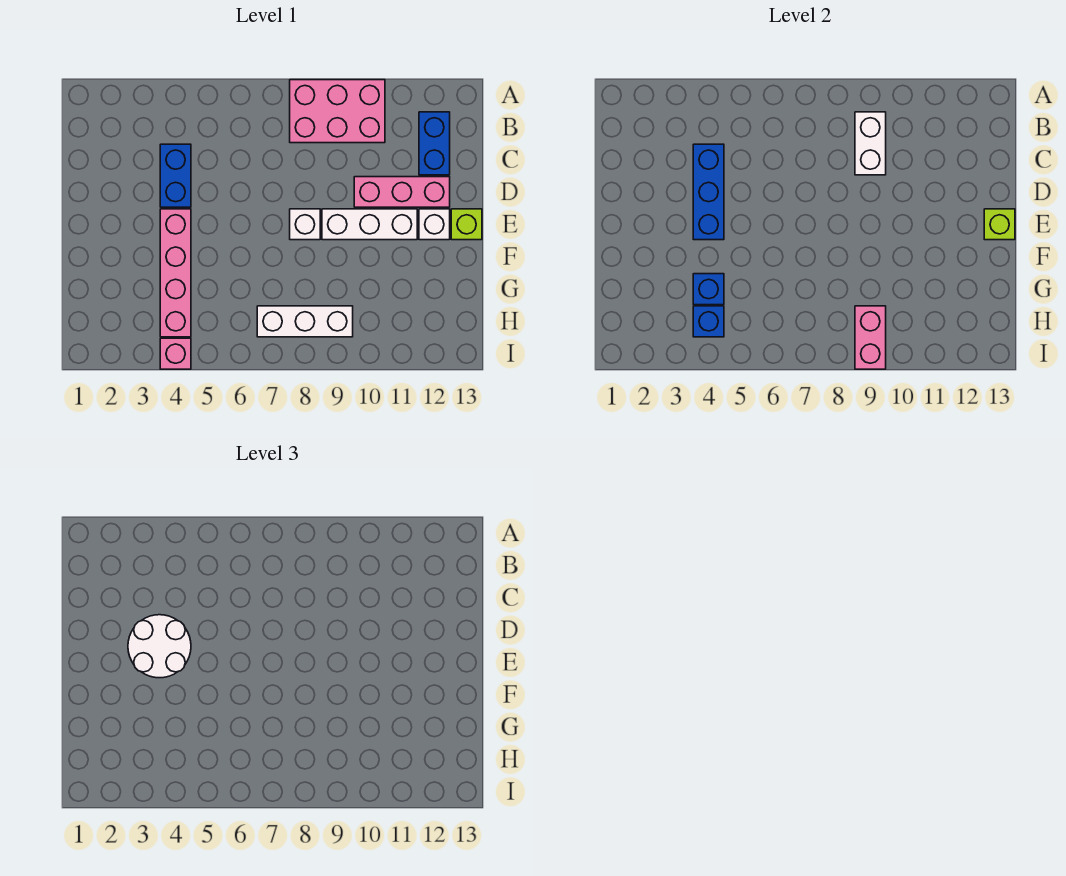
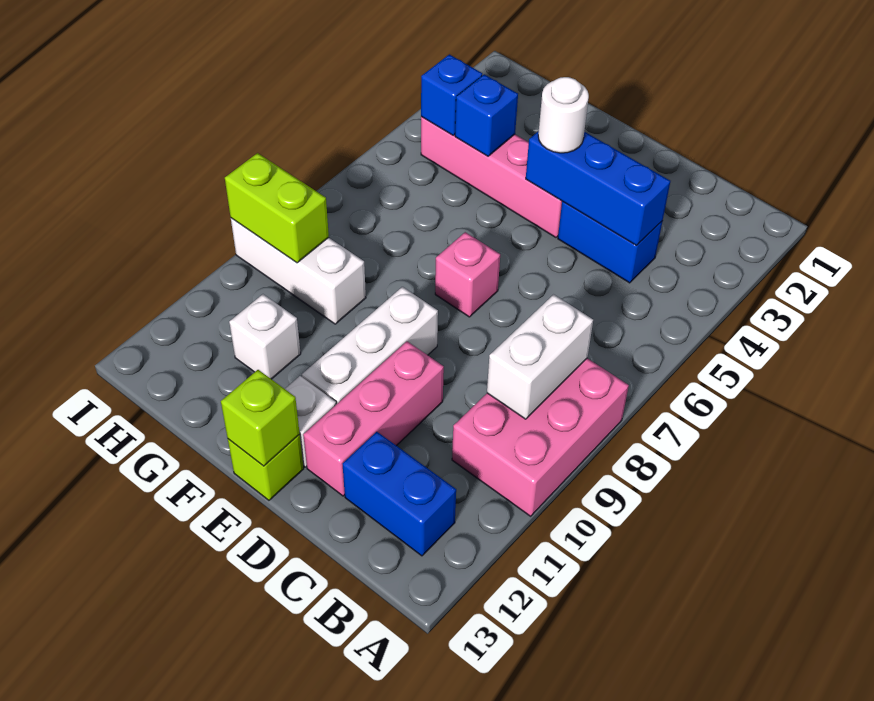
white 1x2 brick [855,112,886,175] -> white 1x2 brick turned to [487,295,593,419]
white 2x2 round brick [128,615,191,678] -> white 1x1 round brick [538,77,589,153]
white 1x1 brick [290,209,320,240] -> white 1x1 brick moved to [229,294,301,379]
white 1x3 brick [257,306,353,337] -> white 1x3 brick turned to [231,218,366,324]
pink 1x2 brick [855,306,886,369] -> lime 1x2 brick [225,153,329,263]
pink 1x1 brick [160,338,191,369] -> pink 1x1 brick moved to [435,232,500,317]

